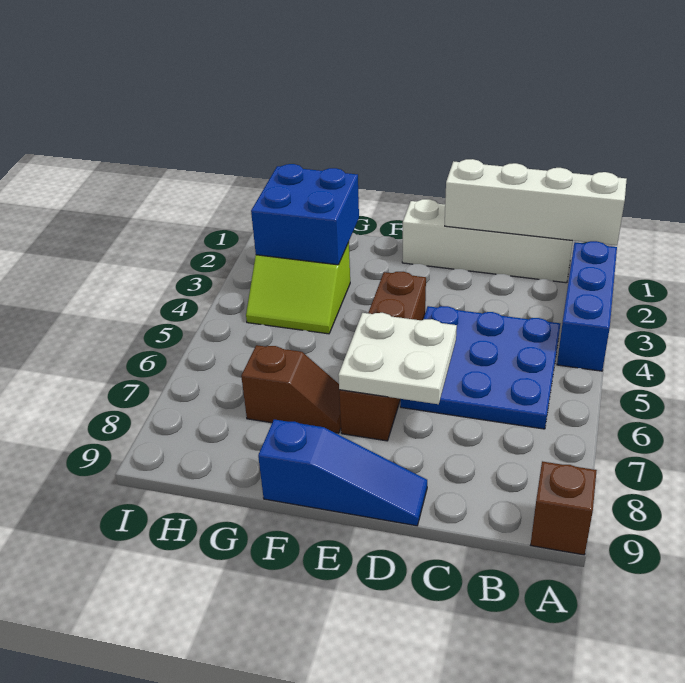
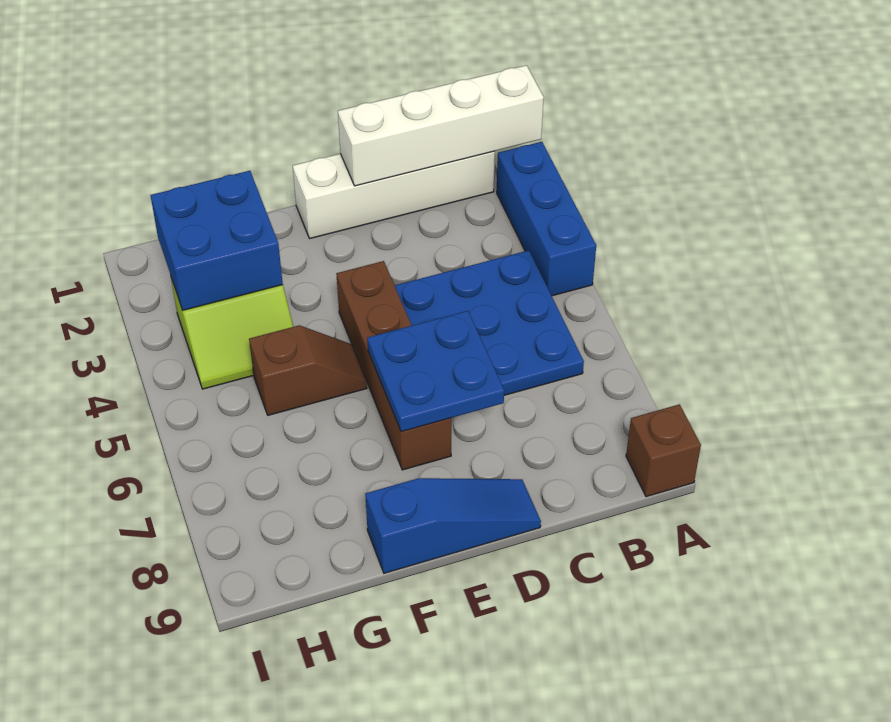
white 2x2 plate [338,313,457,404] -> blue 2x2 plate [367,311,504,432]
brown 1x2 slope [241,345,341,433] -> brown 1x2 slope moved to [249,325,367,415]

